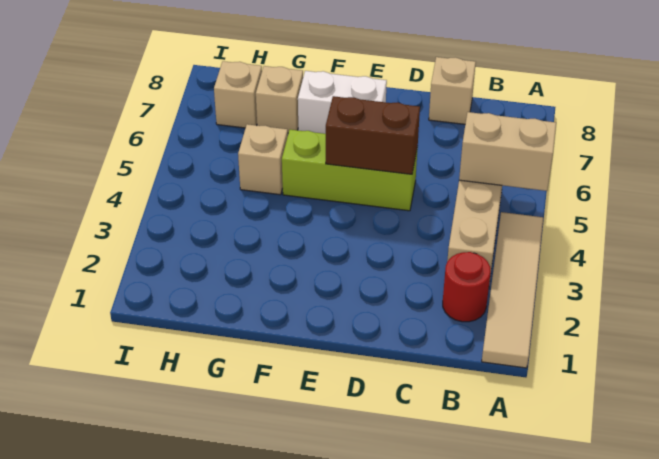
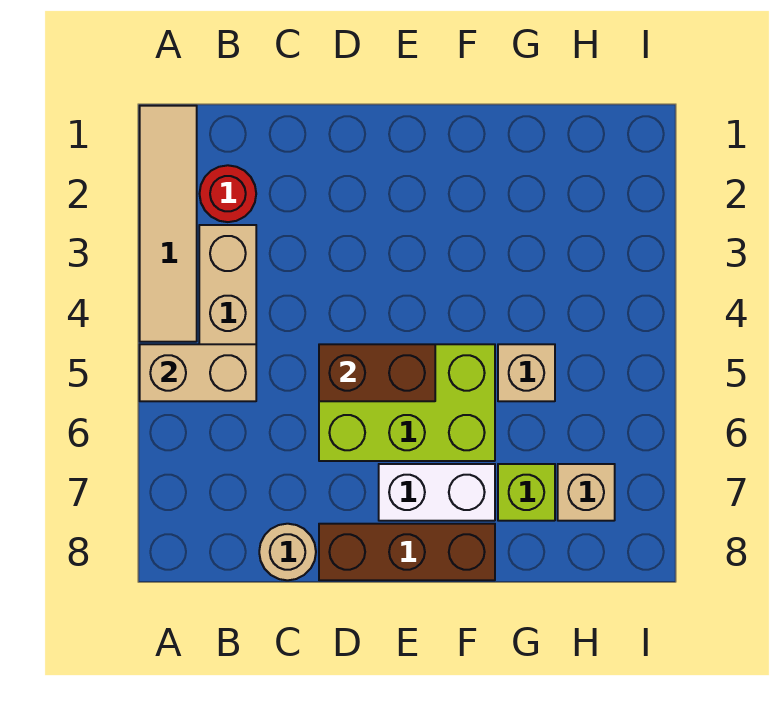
tan 1x1 brick [429,57,476,124] -> tan 1x1 round brick [259,524,316,580]
lime 1x3 brick [282,130,418,211] -> lime 2x3 brick [319,344,495,461]
none -> brown 1x3 brick [319,524,495,580]
tan 1x1 brick [256,66,303,133] -> lime 1x1 brick [498,464,555,521]

